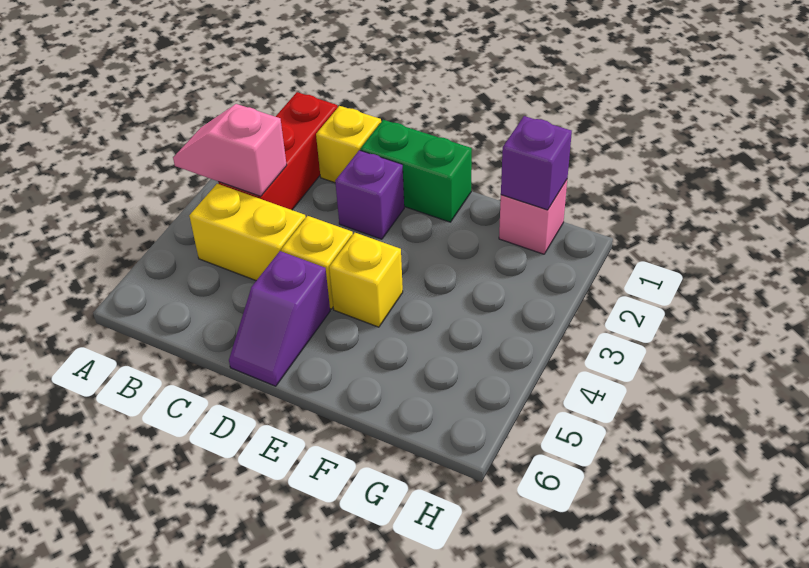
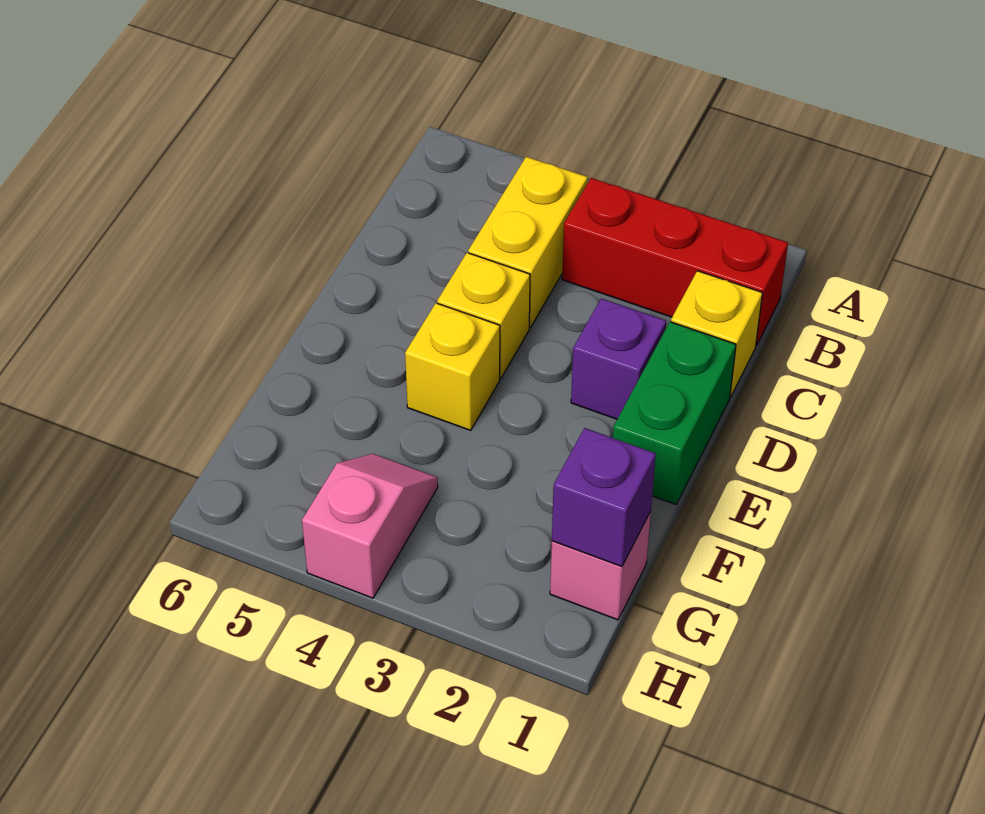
pink 1x2 slope [173,104,287,196] -> pink 1x2 slope moved to [302,454,438,598]
purple 1x2 slope [229,251,330,386] -> none

